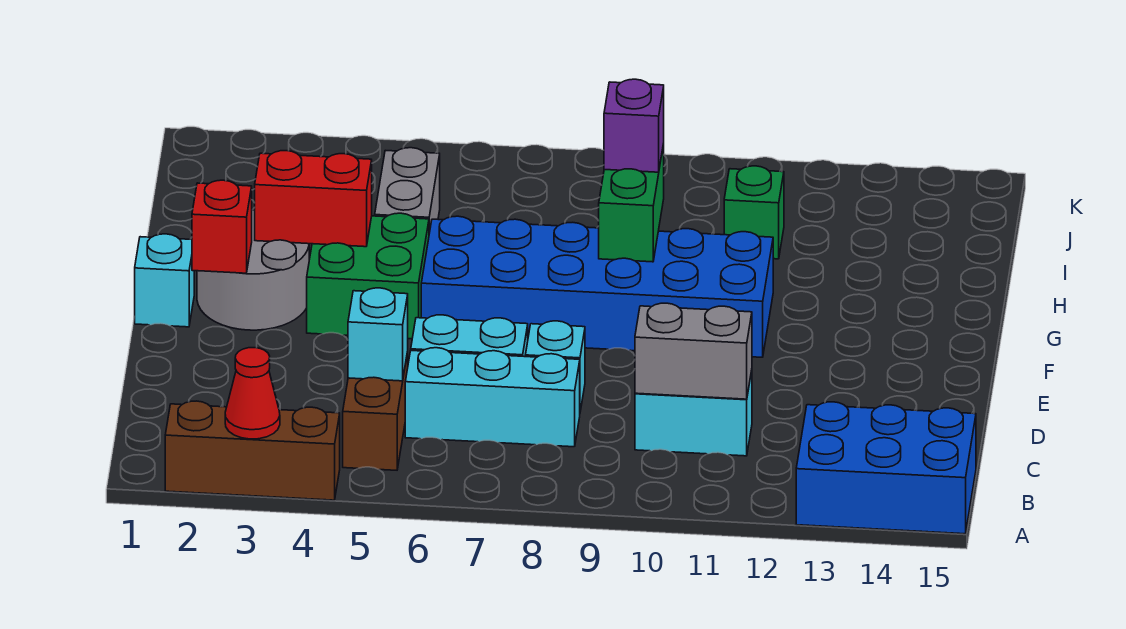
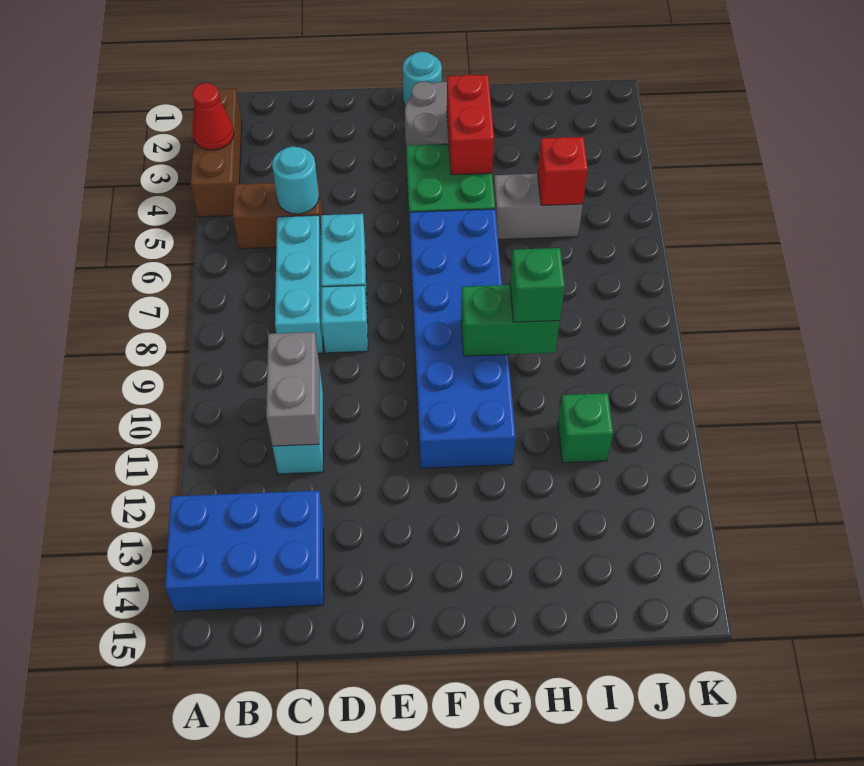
blue 2x3 brick [796,402,976,534] -> blue 2x3 brick turned to [165,491,324,612]
cyan 1x1 brick [348,288,408,381] -> cyan 1x1 round brick [272,146,319,214]
cyan 1x1 brick [135,234,194,327] -> cyan 1x1 round brick [403,52,442,106]
red 1x1 brick [192,180,252,273] -> red 1x1 brick moved to [538,137,588,205]
purple 1x1 brick [604,79,664,172] -> green 1x1 brick [510,248,565,322]

